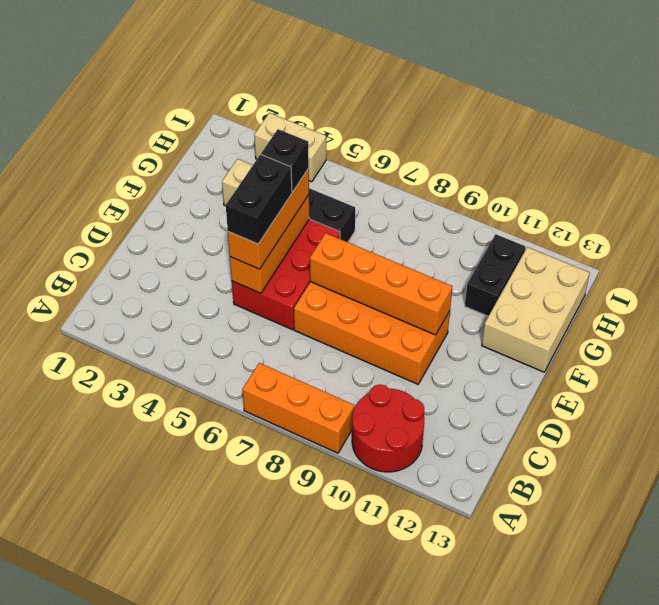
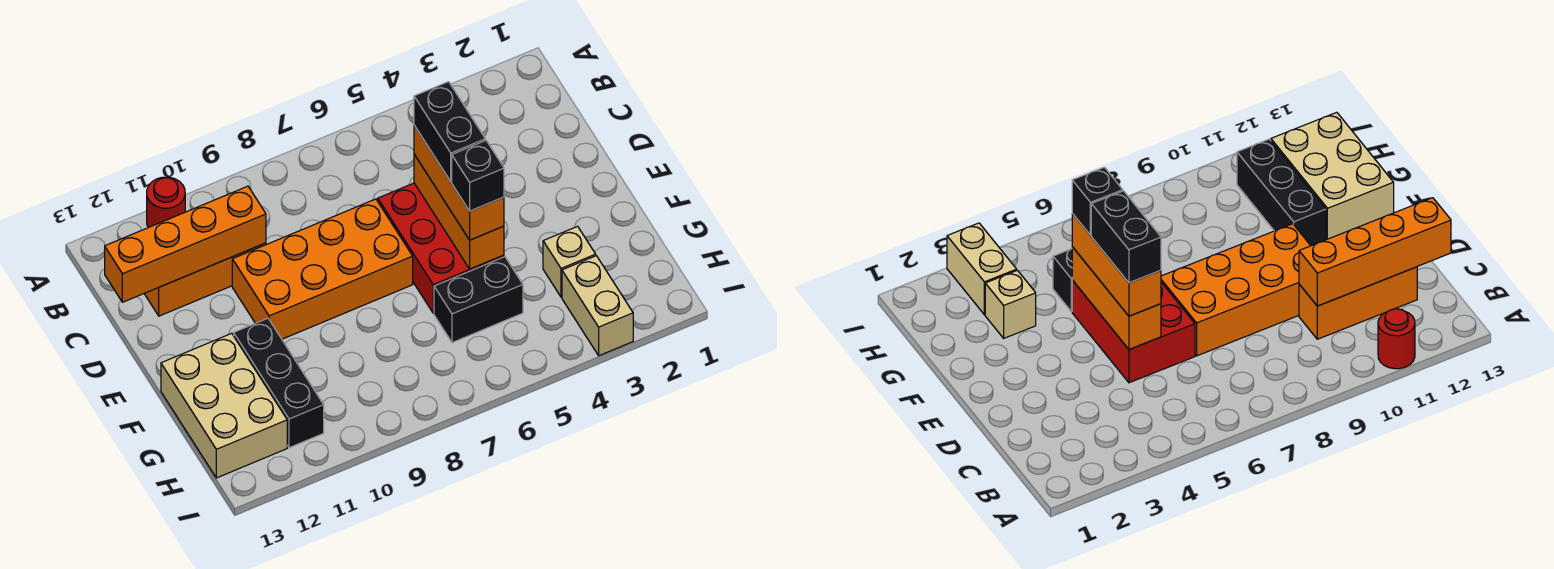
orange 1x3 brick [242,363,354,453] -> orange 1x3 brick moved to [144,243,266,316]
red 2x2 round brick [352,384,424,472] -> red 1x1 round brick [147,177,185,228]
orange 1x4 brick [310,233,452,335] -> orange 1x4 brick moved to [105,186,266,302]
black 1x2 brick [465,234,526,316] -> black 1x3 brick [234,318,324,448]
tan 1x2 brick [254,113,326,182] -> tan 1x2 brick turned to [562,256,633,356]

